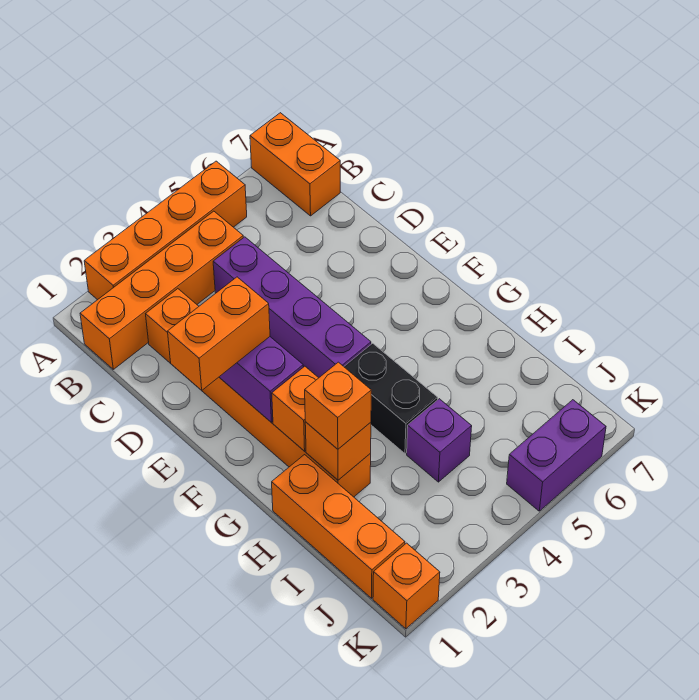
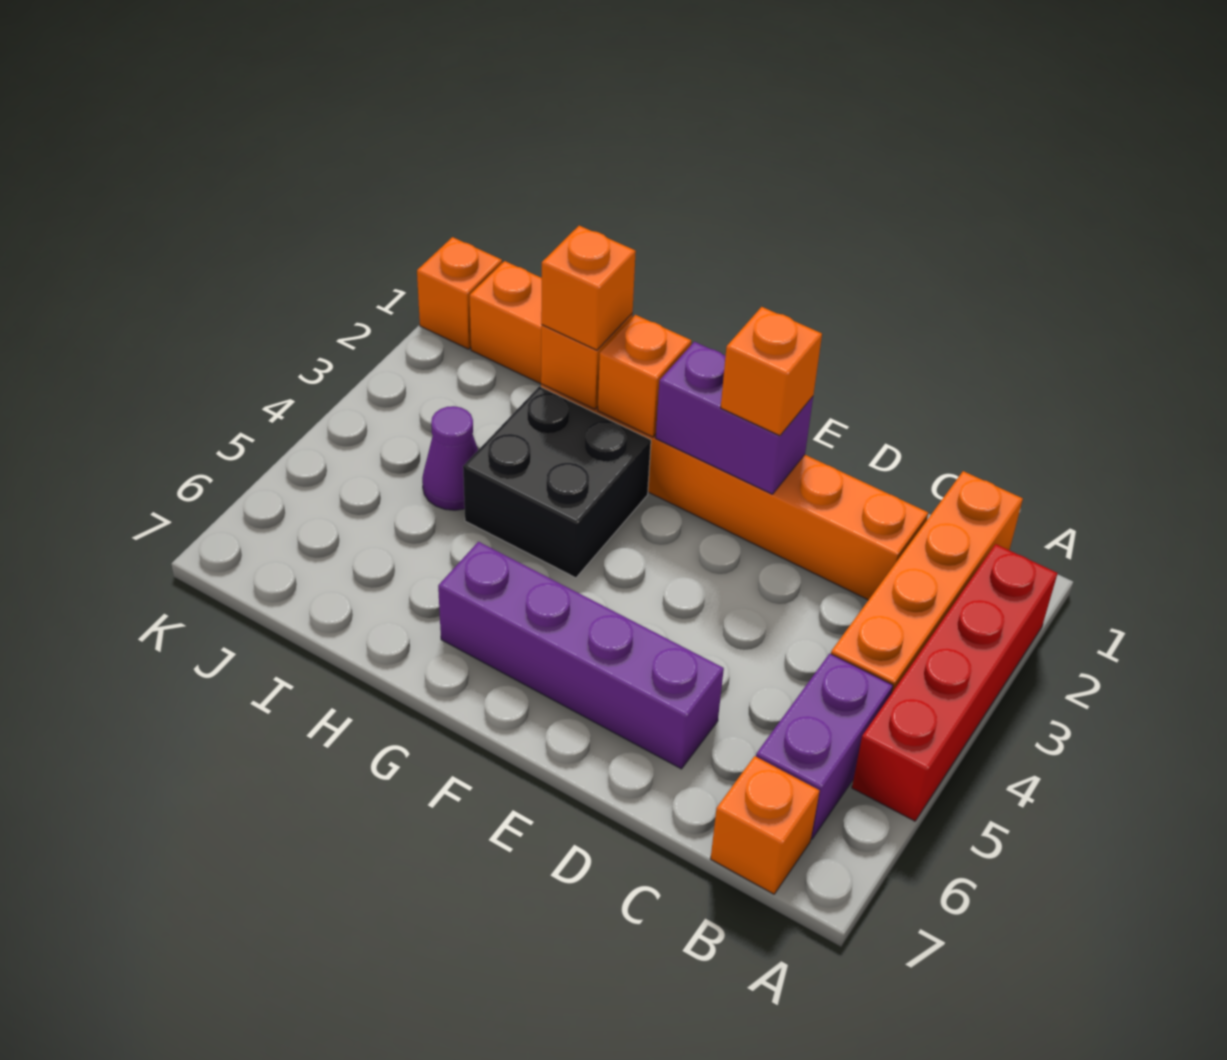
orange 1x4 brick [84,161,247,300] -> red 1x4 brick [852,544,1058,821]
orange 1x2 brick [250,113,340,216] -> orange 1x1 brick [711,756,820,894]
purple 1x4 brick [213,237,371,378] -> purple 1x4 brick moved to [438,542,724,769]
orange 1x2 brick [168,277,270,390] -> orange 1x1 brick [721,307,822,436]
black 1x2 brick [344,343,438,453] -> black 2x2 brick [463,386,651,578]
purple 1x1 brick [407,399,472,482] -> purple 1x1 cone [422,406,478,510]
purple 1x2 brick [507,400,606,511] -> purple 1x2 brick moved to [756,654,893,839]

